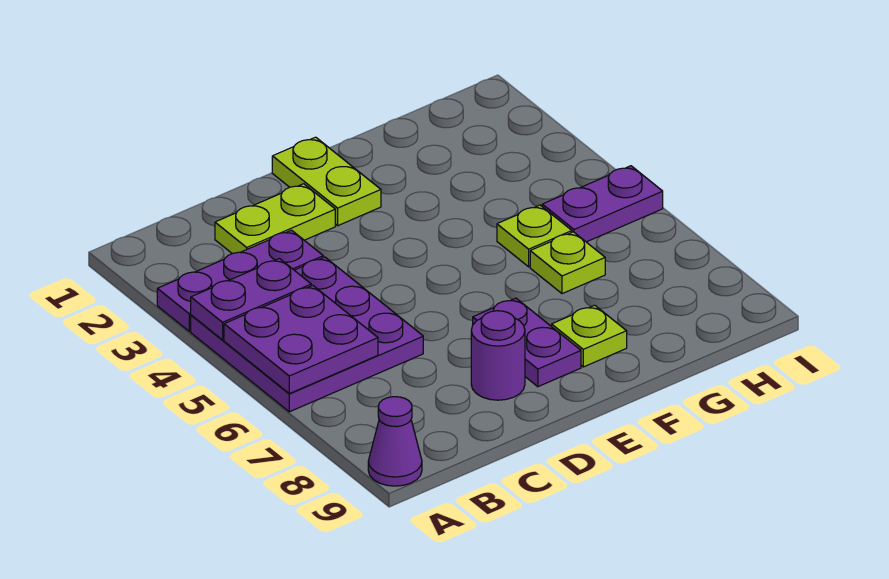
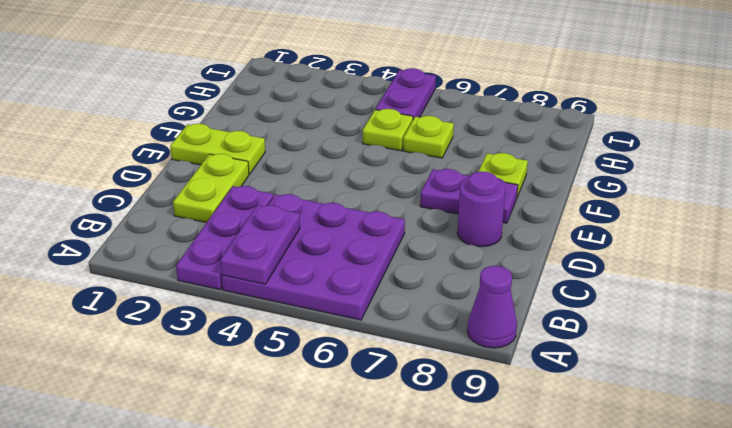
purple 2x2 plate [224,285,378,394] -> none

